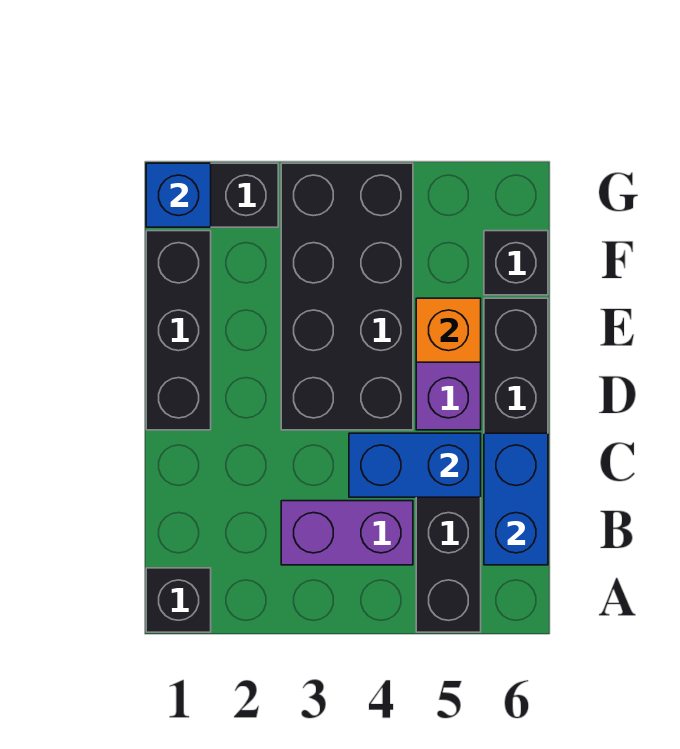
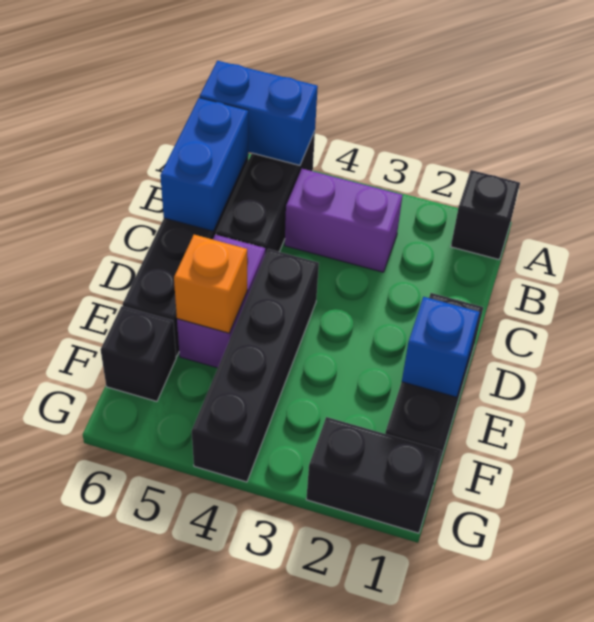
blue 1x2 brick [349,433,481,497] -> blue 1x2 brick moved to [200,61,318,165]
black 2x4 brick [281,163,413,430] -> black 1x4 brick [192,249,319,482]
blue 1x1 brick [146,163,211,227] -> blue 1x1 brick moved to [402,297,480,397]

